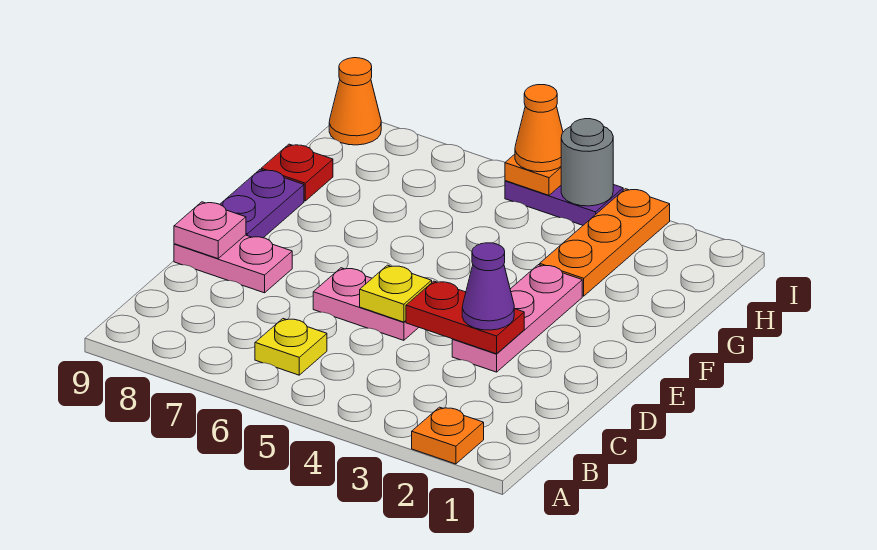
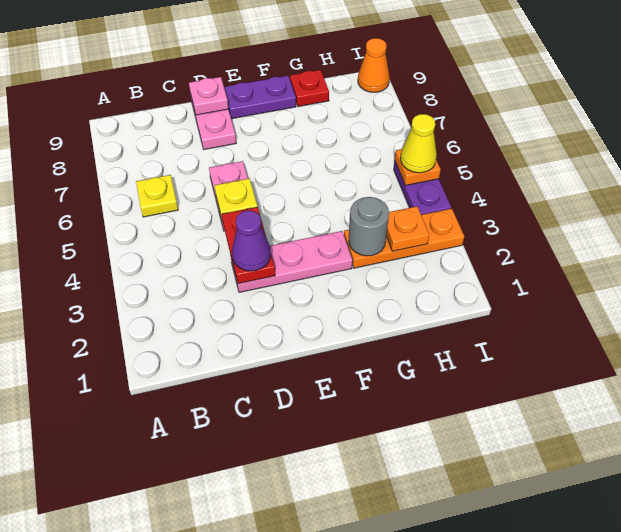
orange 1x1 plate [412,407,484,464] -> orange 1x1 plate moved to [386,206,429,251]
grey 1x1 round brick [561,119,613,206] -> grey 1x1 round brick moved to [349,197,389,256]
orange 1x1 cone [515,85,563,172] -> yellow 1x1 cone [400,114,437,173]

